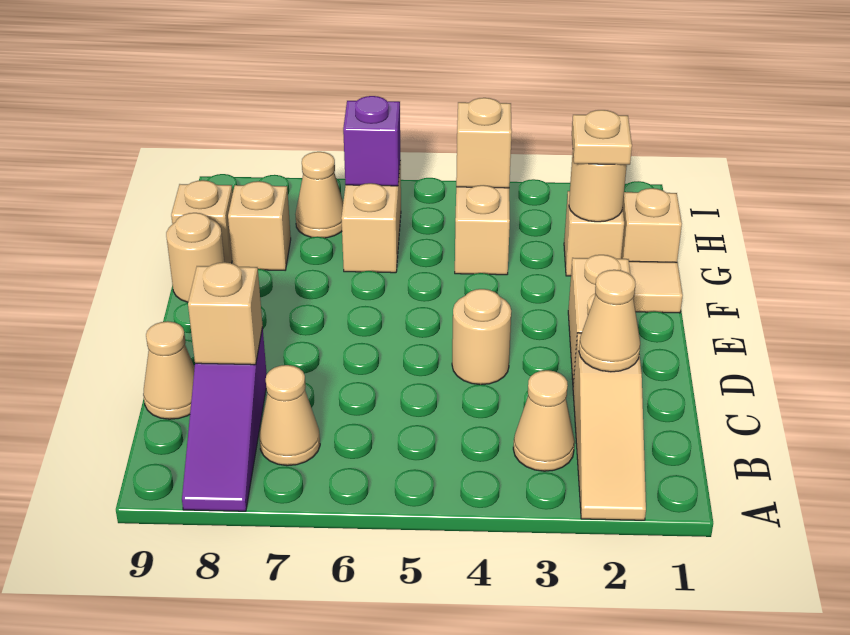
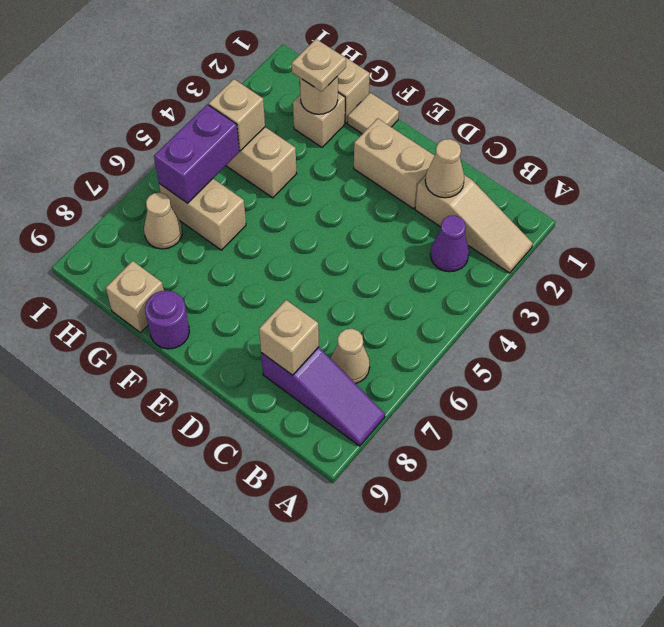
tan 1x1 cone [513,370,575,471] -> purple 1x1 cone [430,215,469,272]
tan 1x1 cone [143,321,195,419] -> none
tan 1x1 round brick [452,289,511,385] -> none
tan 1x1 round brick [166,213,224,302] -> purple 1x1 round brick [145,291,189,349]
tan 1x1 brick [228,181,291,270] -> none
purple 1x1 brick [343,96,400,186] -> purple 1x2 brick [154,104,239,203]

